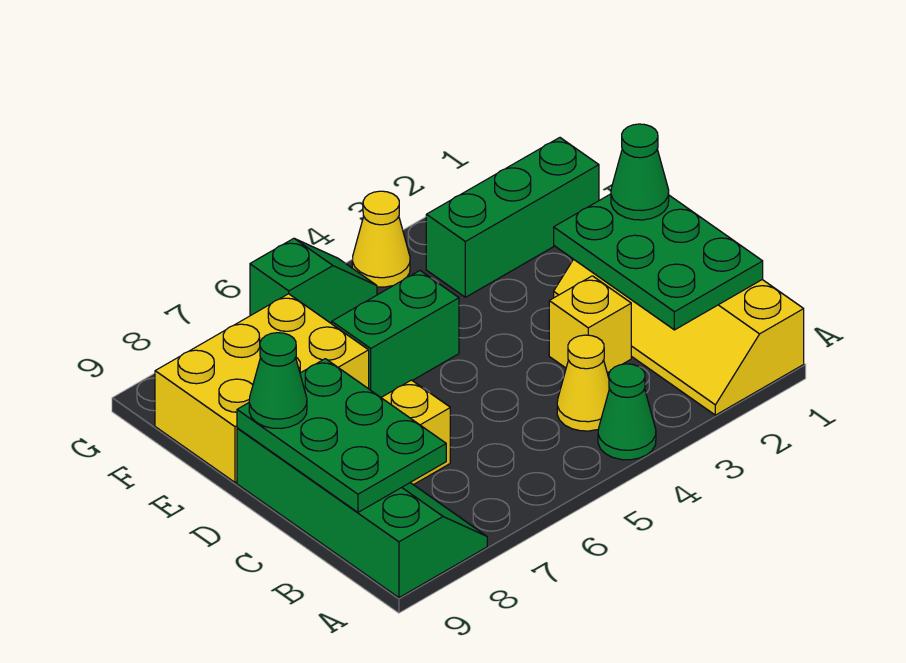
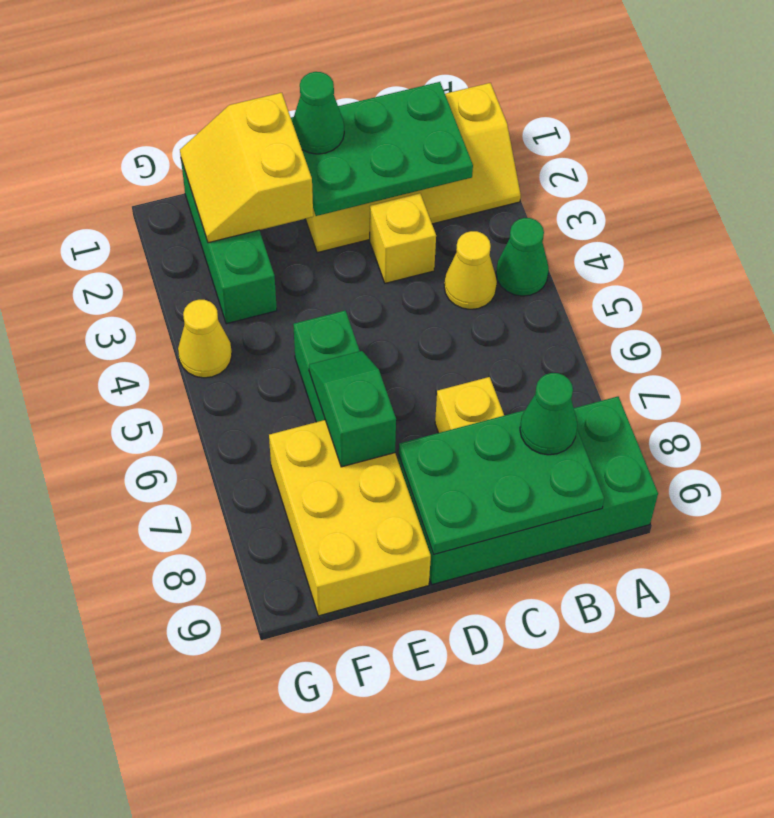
green 2x4 slope [237,428,487,598] -> green 2x4 brick [398,397,658,585]
green 1x1 cone [249,333,307,428] -> green 1x1 cone moved to [520,373,577,455]
none -> yellow 2x2 slope [180,93,313,243]
green 1x2 slope [250,238,377,323] -> green 1x2 slope moved to [309,351,396,467]

